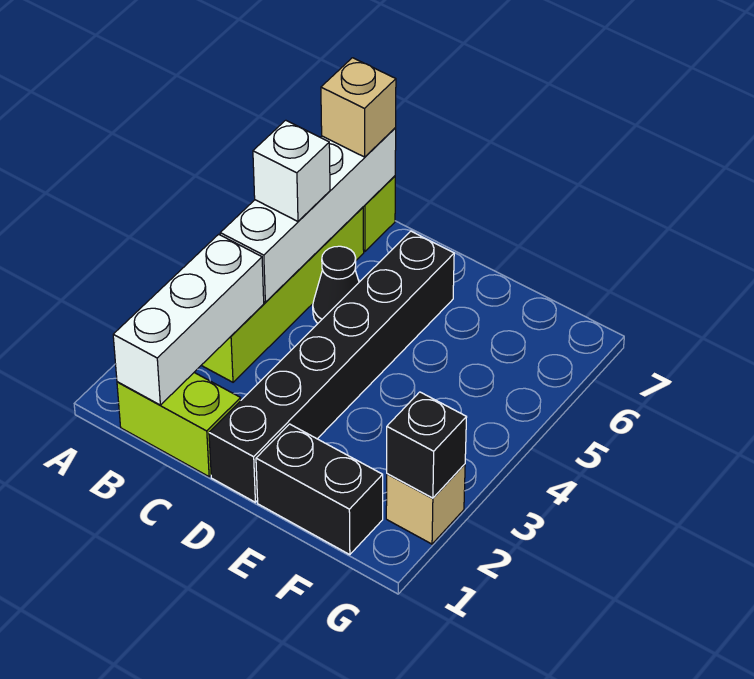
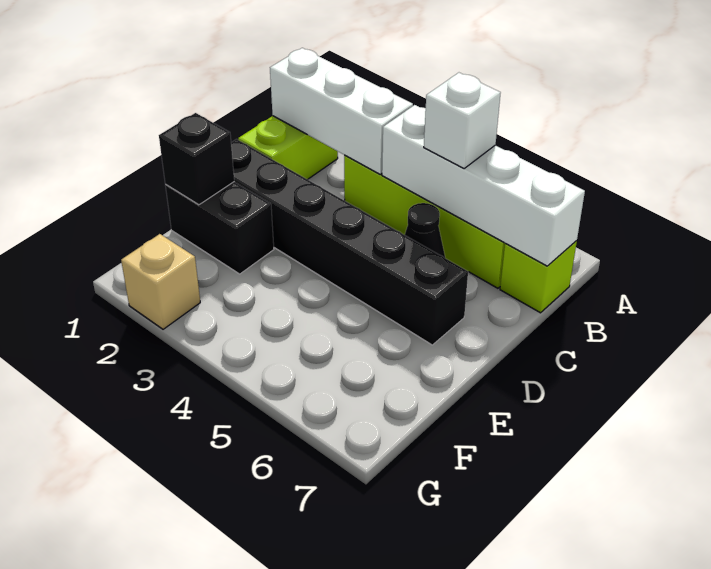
tan 1x1 brick [321,58,396,157] -> none
black 1x2 brick [256,424,383,555] -> black 1x2 brick turned to [165,182,274,274]
black 1x1 brick [387,392,467,498] -> black 1x1 brick moved to [159,113,234,205]

